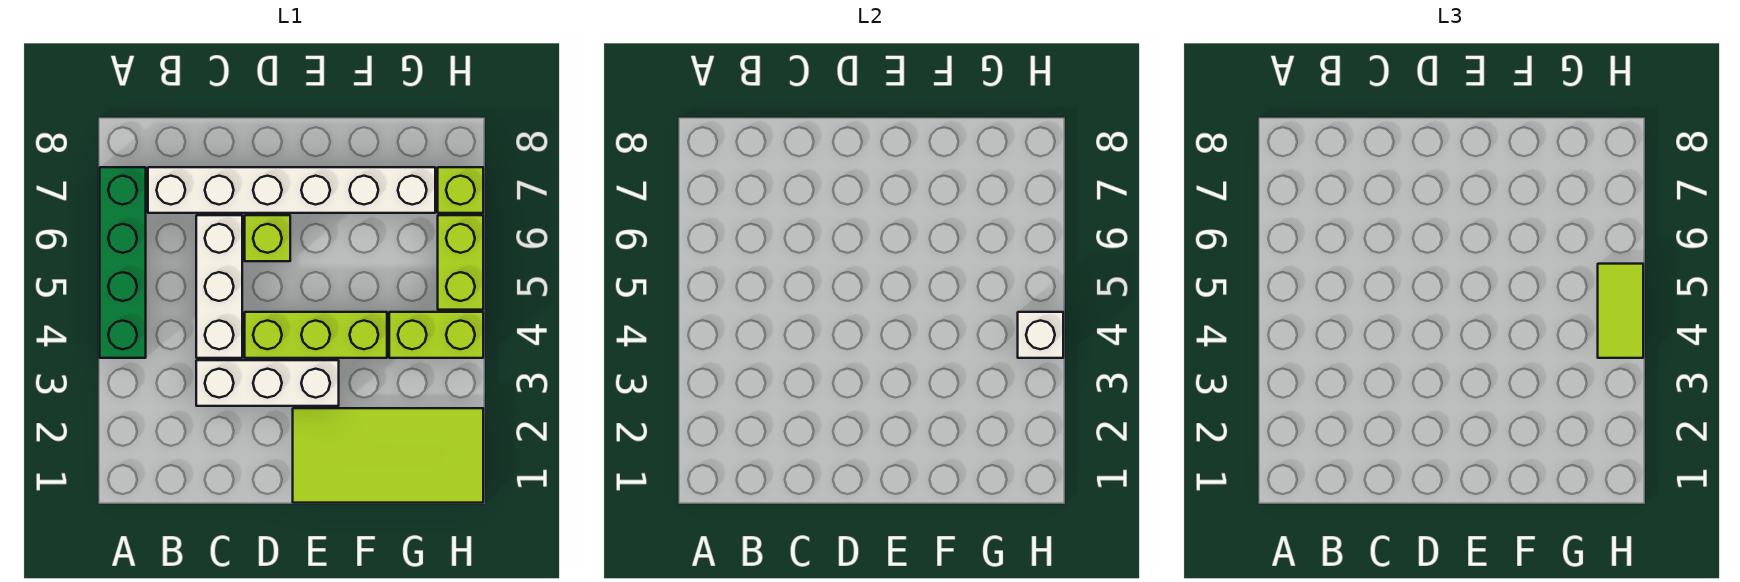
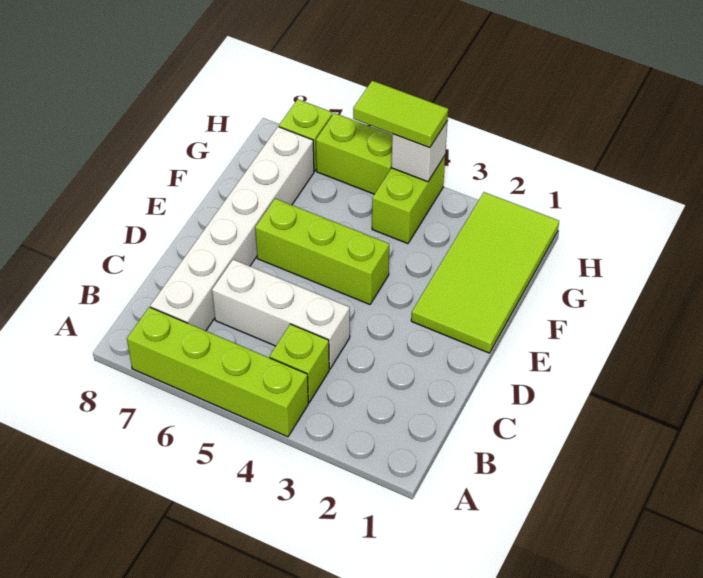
green 1x4 brick [100,167,146,358] -> lime 1x4 brick [127,307,308,437]
white 1x3 brick [196,360,339,406] -> none
lime 1x3 brick [245,312,387,358] -> lime 1x3 brick turned to [255,199,389,304]
lime 1x1 brick [245,215,290,261] -> lime 1x1 brick moved to [270,324,329,402]

